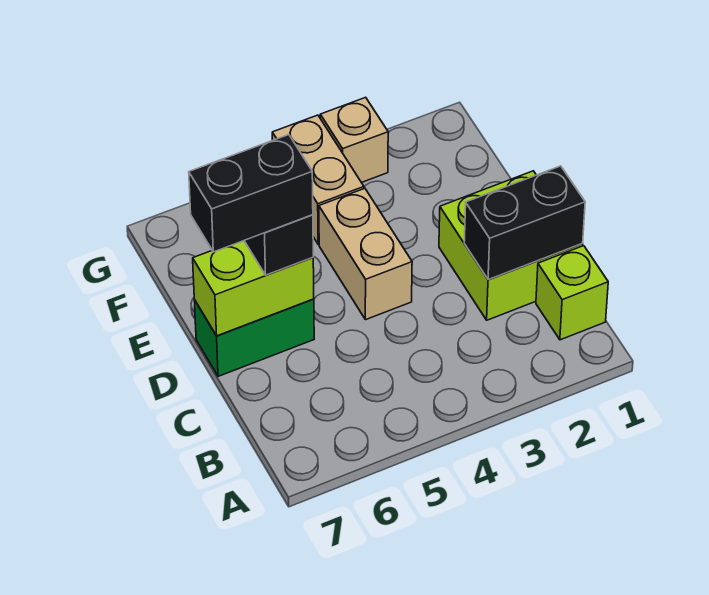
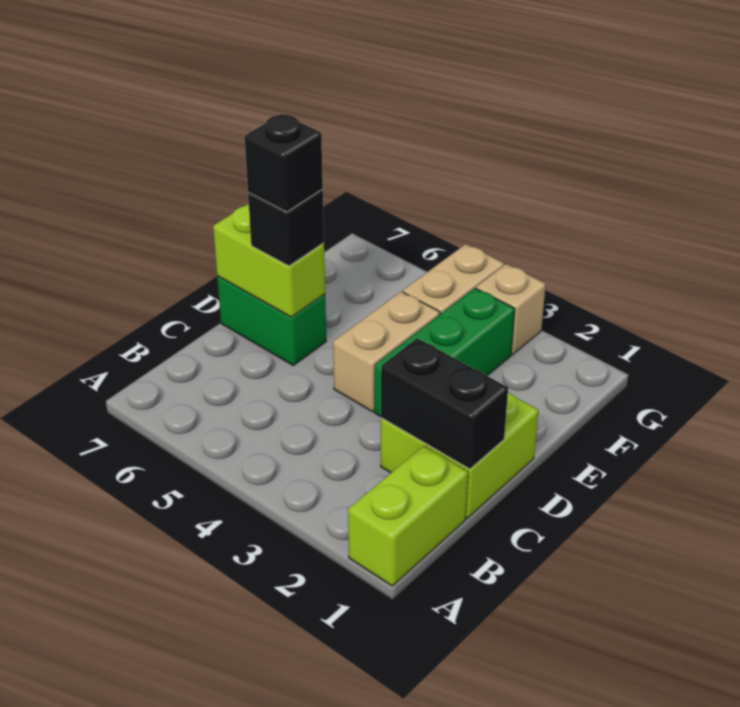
lime 1x1 brick [536,246,608,340] -> lime 1x2 brick [348,446,468,586]
none -> green 1x3 brick [374,288,515,417]
black 1x2 brick [189,135,313,252] -> black 1x1 brick [245,114,323,212]

